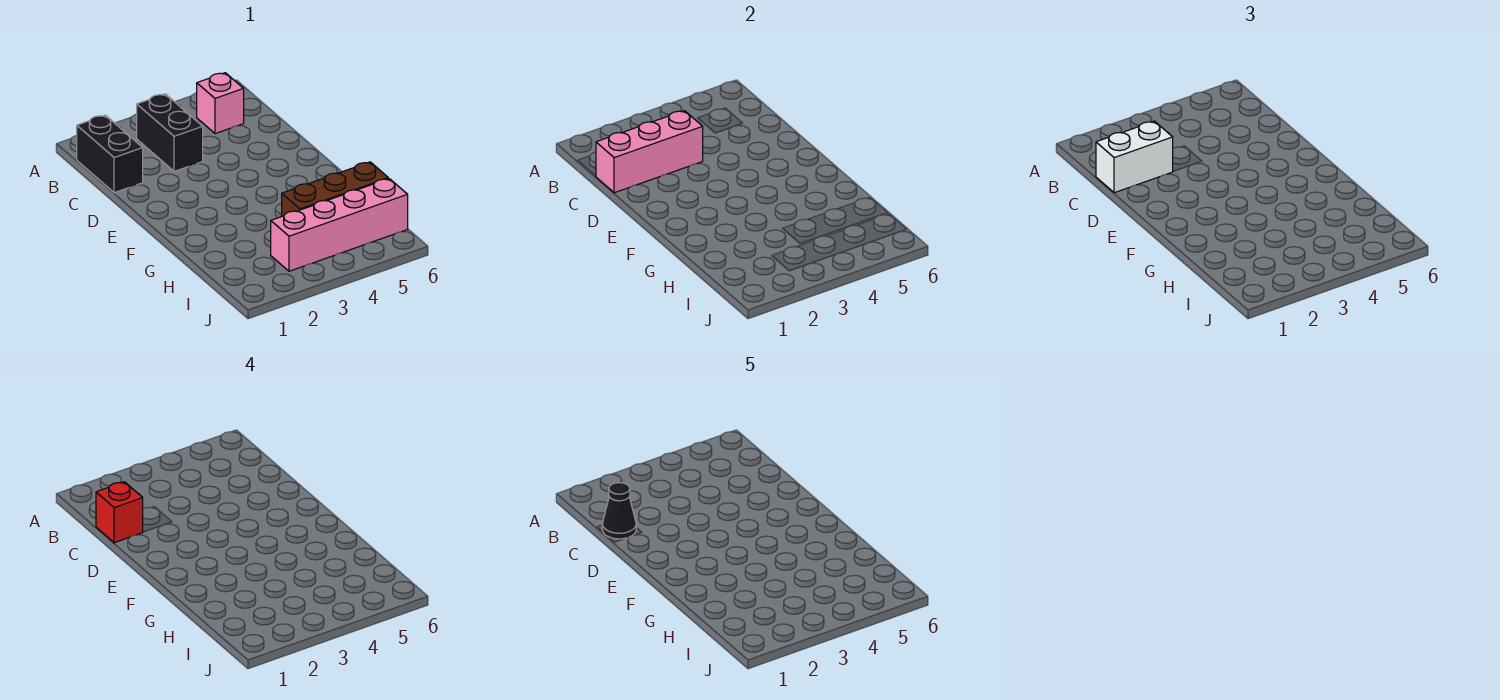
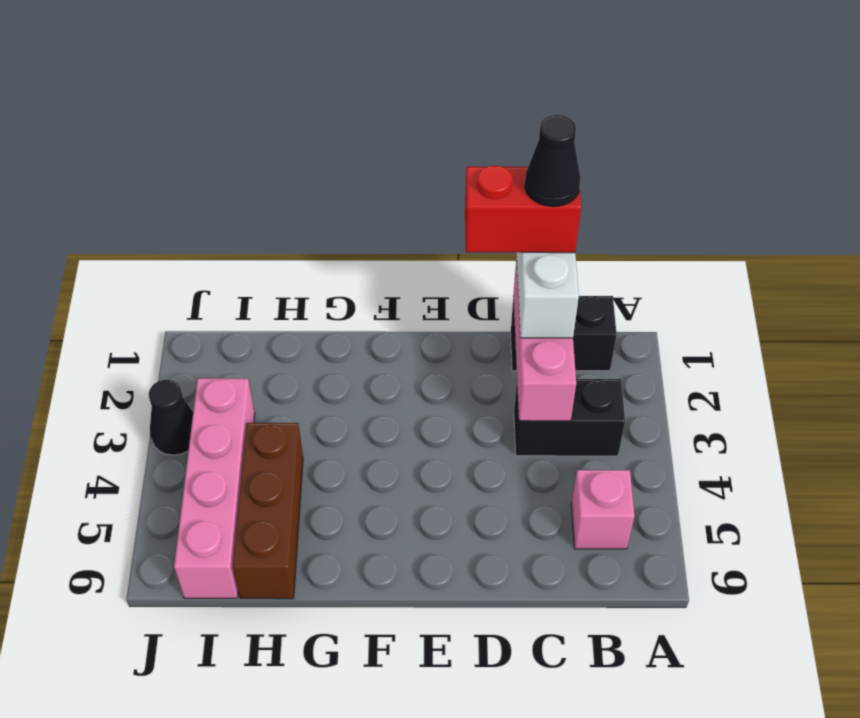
red 1x1 brick [96,482,143,543] -> red 1x2 brick [465,166,581,253]
none -> black 1x1 cone [149,380,193,455]

